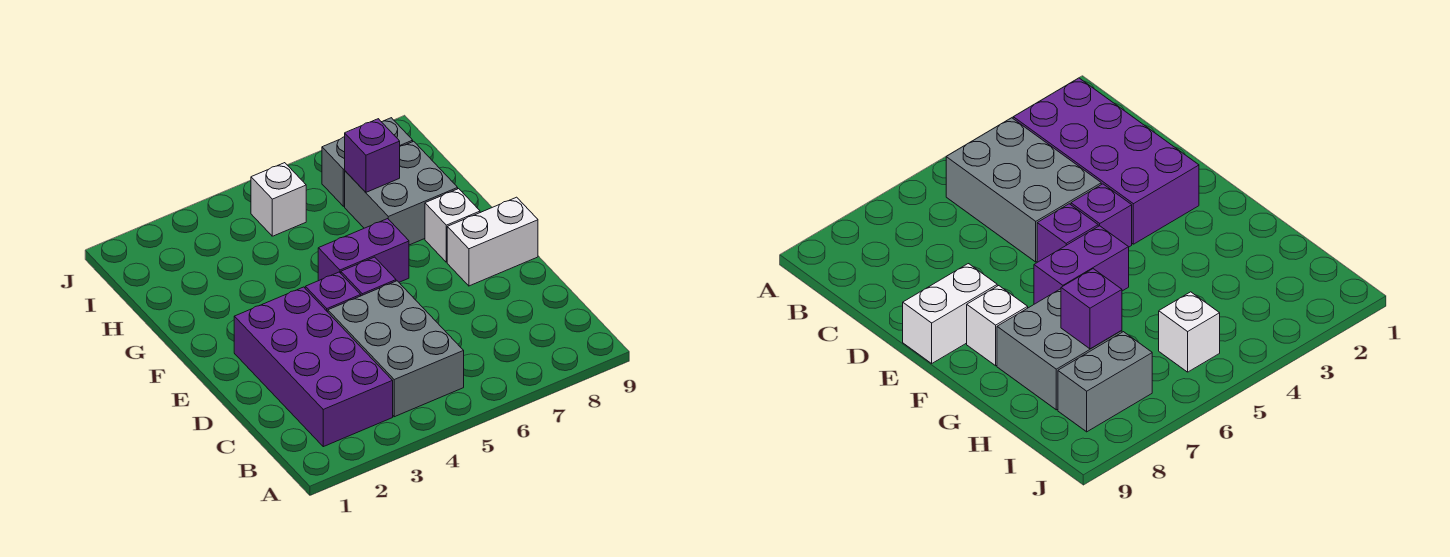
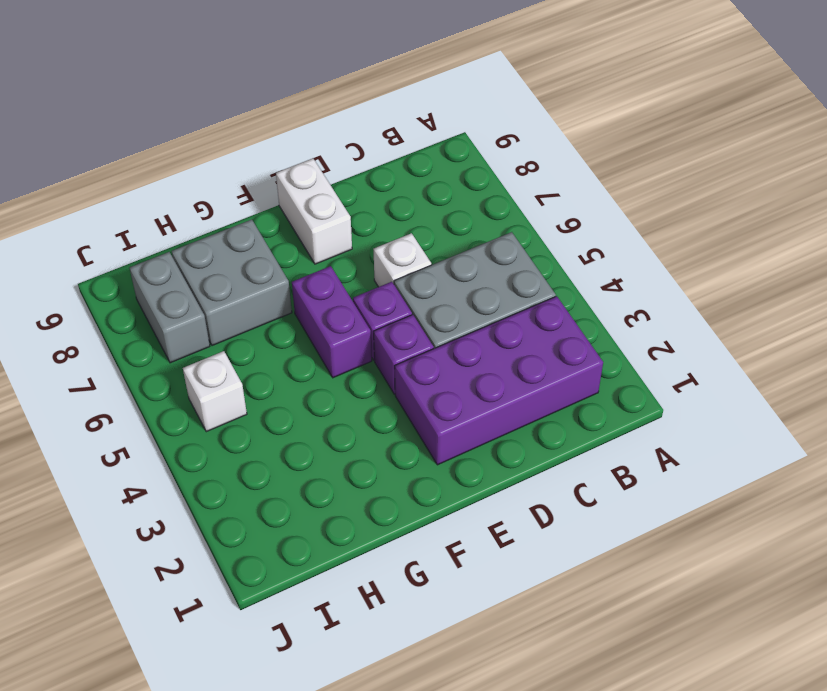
white 1x1 brick [425,189,480,262] -> white 1x1 brick moved to [373,233,431,287]
purple 1x1 brick [345,119,400,192] -> none

